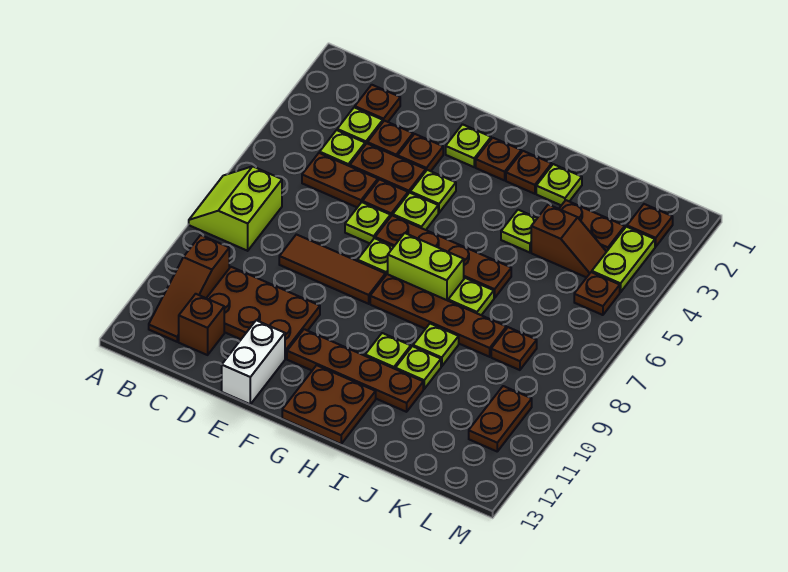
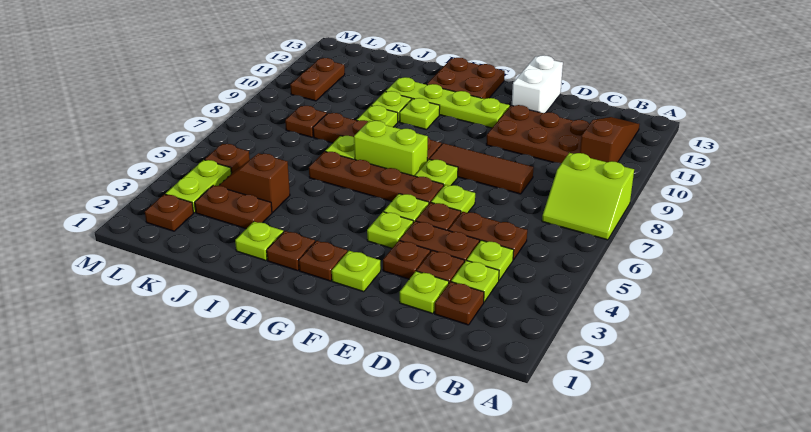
lime 2x2 slope [189,166,282,251] -> lime 2x2 slope turned to [542,153,634,240]
brown 1x1 brick [179,294,224,355] -> none
brown 1x4 plate [287,329,423,412] -> lime 1x4 plate [386,77,510,128]
lime 1x1 plate [501,210,537,253] -> lime 1x1 plate moved to [400,271,449,314]

